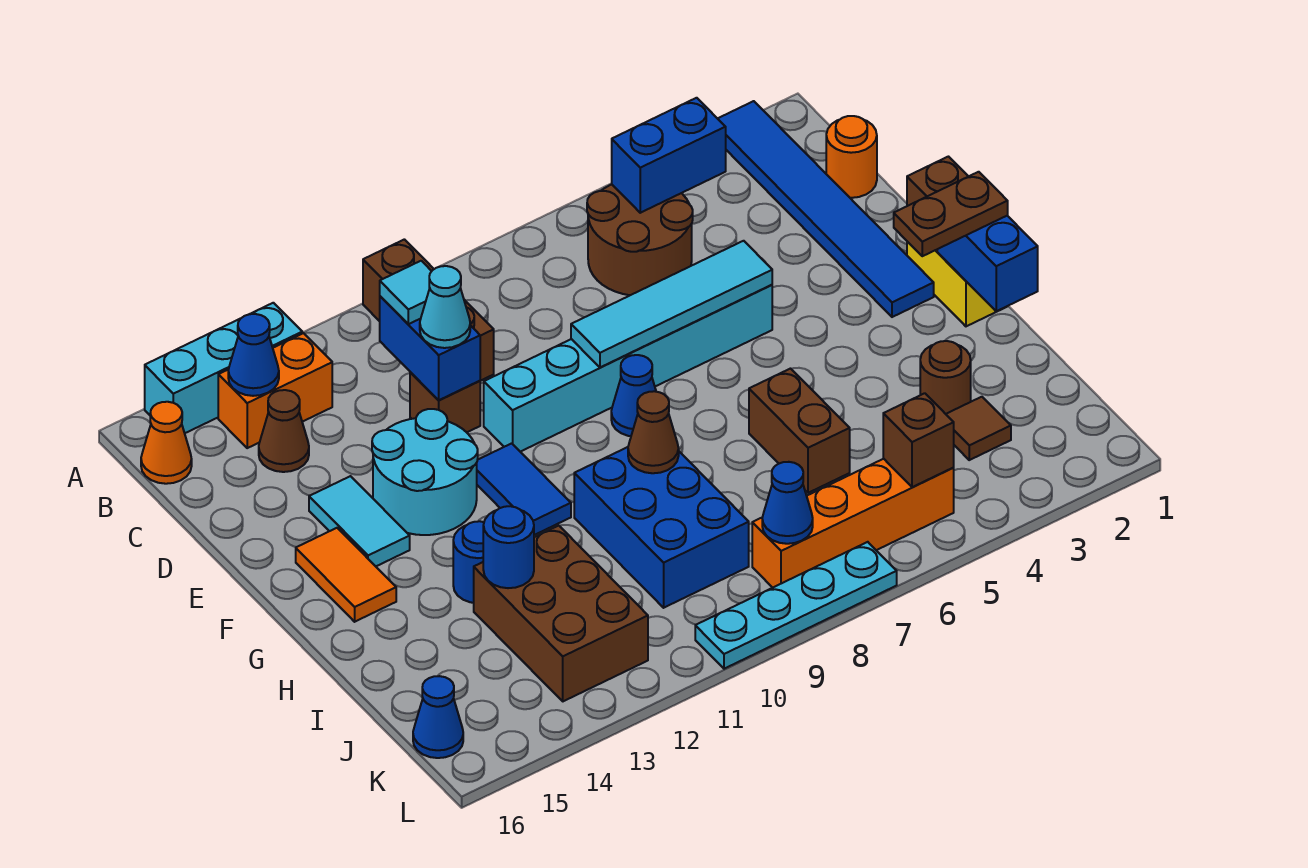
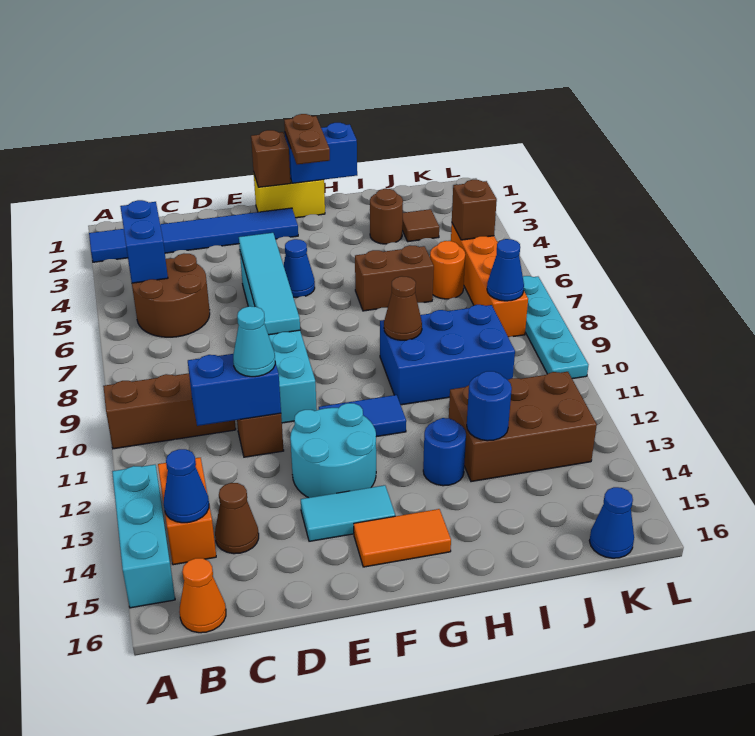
orange 1x1 round brick [826,116,877,198] -> orange 1x1 round brick moved to [430,241,465,299]
cyan 1x1 tile [380,261,432,324] -> none
blue 1x1 cone [611,355,656,436] -> blue 1x1 cone moved to [284,239,315,298]

